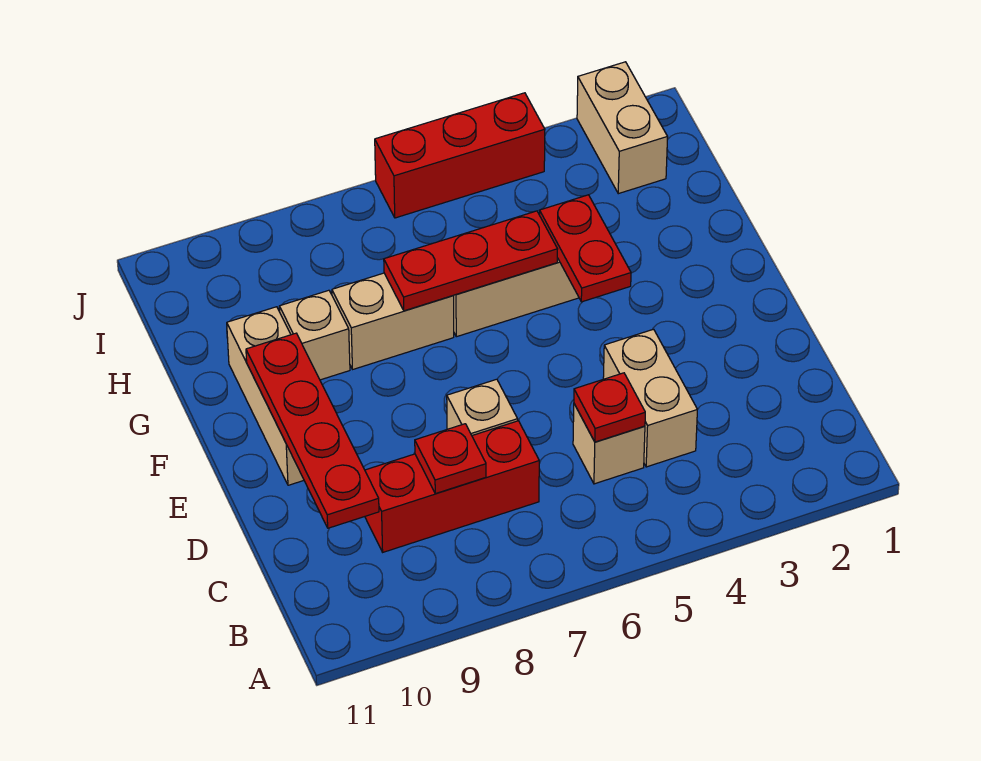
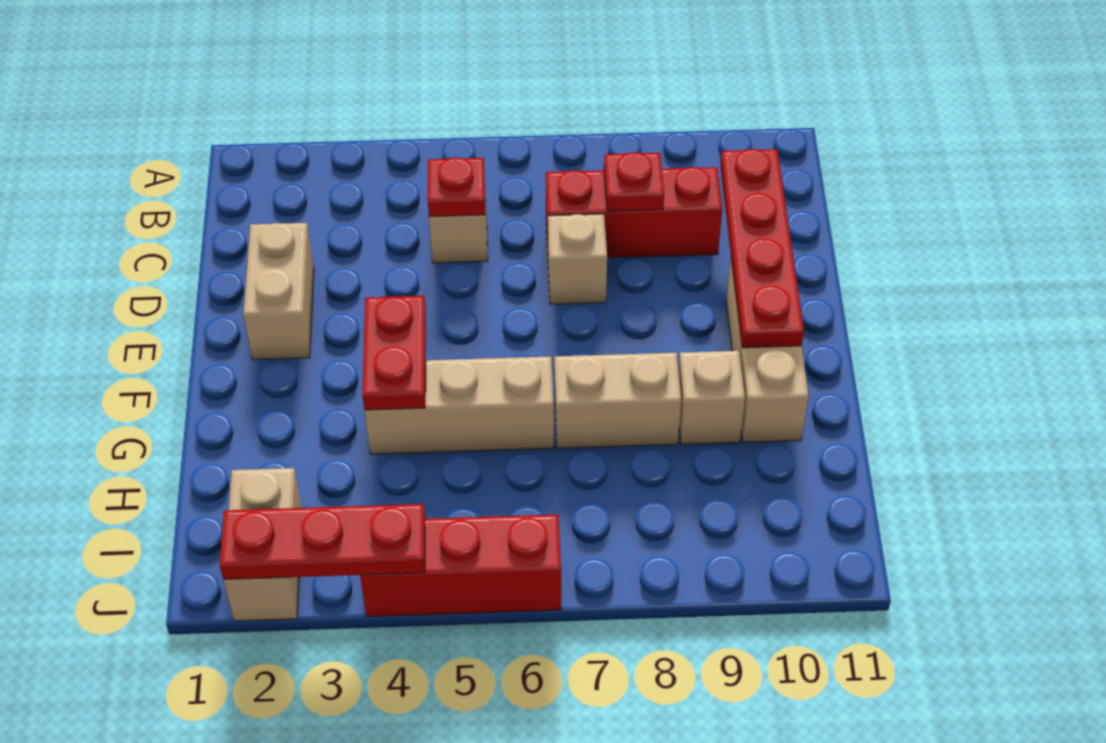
tan 1x2 brick [603,329,697,467] -> tan 1x2 brick moved to [243,223,314,360]
red 1x3 plate [384,211,557,311] -> red 1x3 plate moved to [220,504,425,579]

